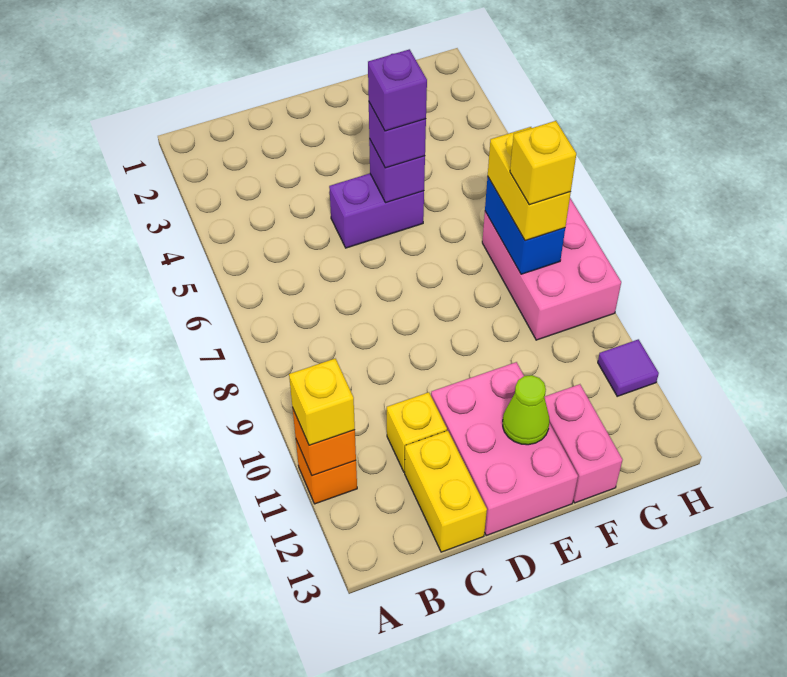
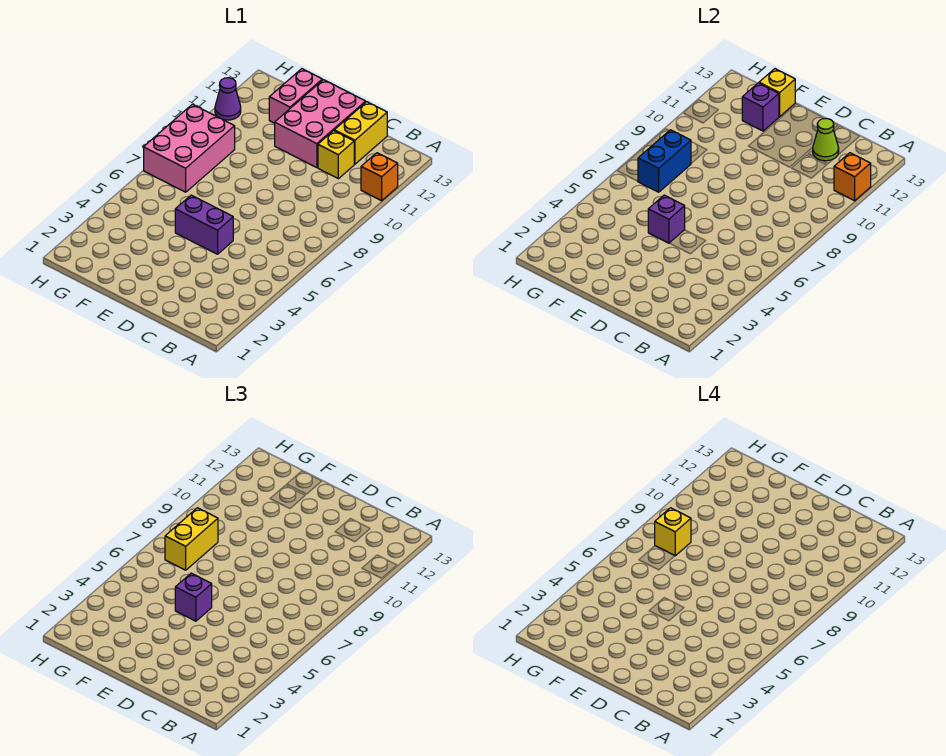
yellow 1x1 brick [289,359,355,445] -> yellow 1x1 brick moved to [759,69,795,117]
purple 1x1 brick [368,49,427,131] -> purple 1x1 brick moved to [742,83,779,131]
lime 1x1 cone [503,375,549,445] -> lime 1x1 cone moved to [813,118,839,161]
purple 1x1 tile [598,339,659,396] -> purple 1x1 cone [215,78,241,120]

